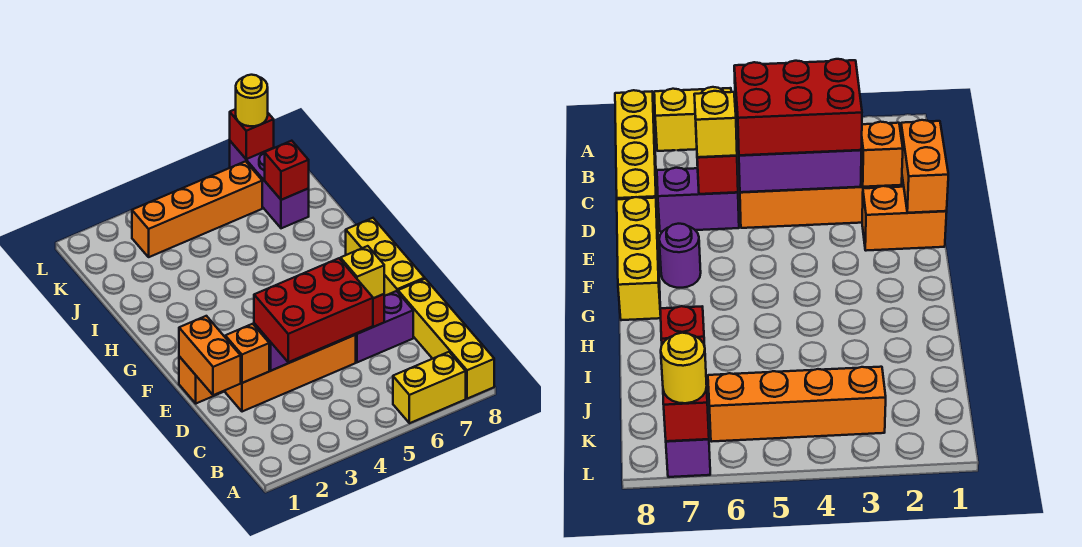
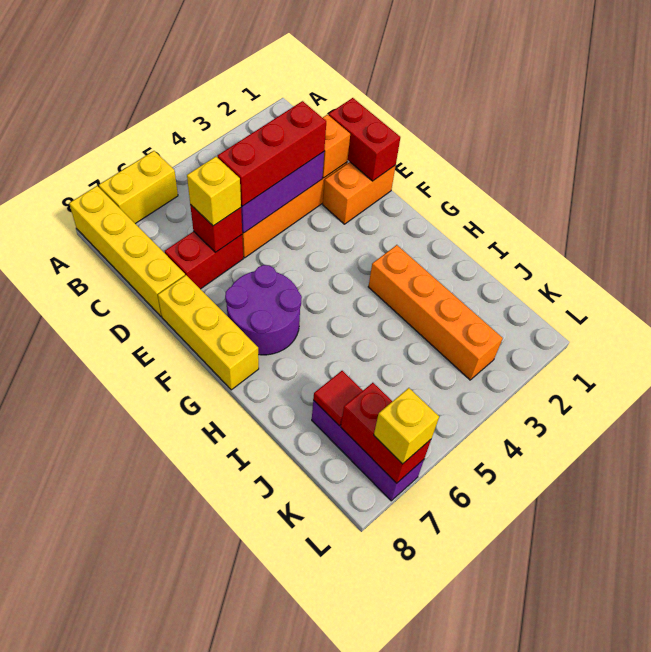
red 2x3 brick [254,258,373,362] -> red 1x3 brick [217,101,326,206]
orange 1x2 brick [179,316,241,395] -> red 1x2 brick [329,98,400,181]
purple 1x2 brick [356,291,413,362] -> red 1x2 brick [165,231,243,289]
purple 1x1 round brick [659,224,701,288] -> purple 2x2 round brick [225,265,302,355]
red 1x1 brick [265,141,309,200] -> red 1x1 tile [313,371,363,426]
orange 1x4 brick [132,161,262,257] -> orange 1x4 brick turned to [368,245,503,380]
red 1x1 brick [230,109,274,159] -> red 1x2 brick [341,383,431,483]
yellow 1x1 round brick [236,75,268,126] -> yellow 1x1 brick [374,388,439,464]

